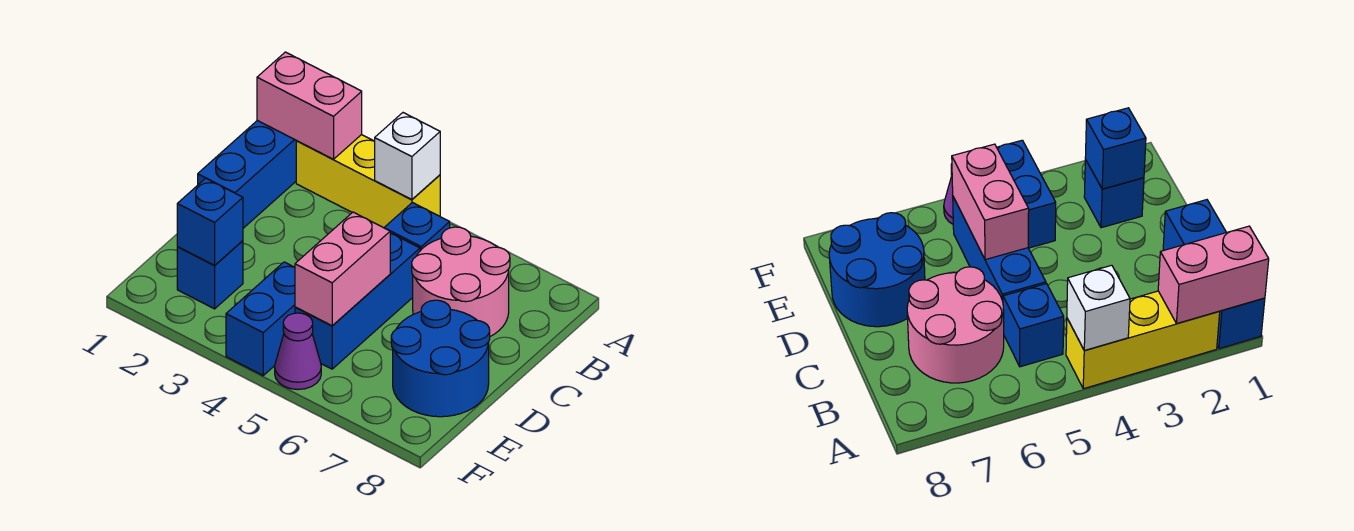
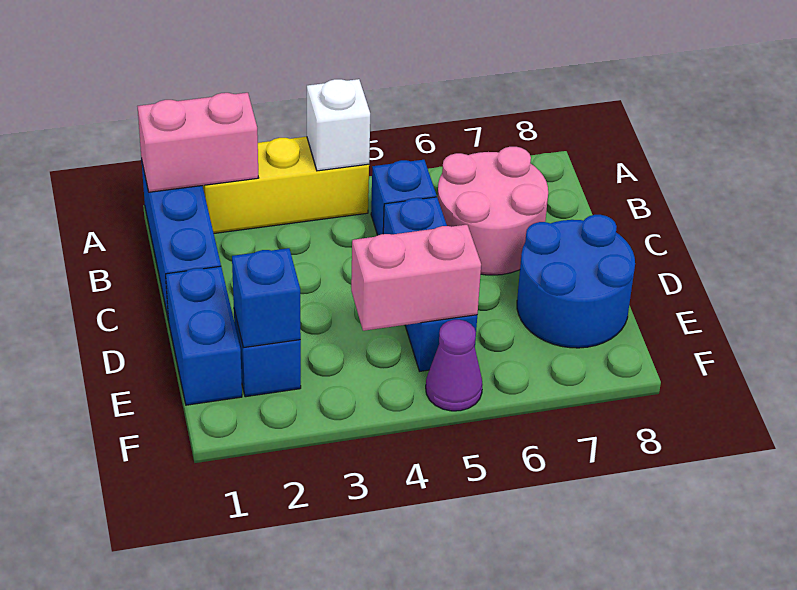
pink 1x2 brick [295,212,390,326] -> pink 1x2 brick turned to [351,225,481,331]
blue 1x2 brick [226,262,295,375] -> blue 1x2 brick moved to [166,266,242,405]

